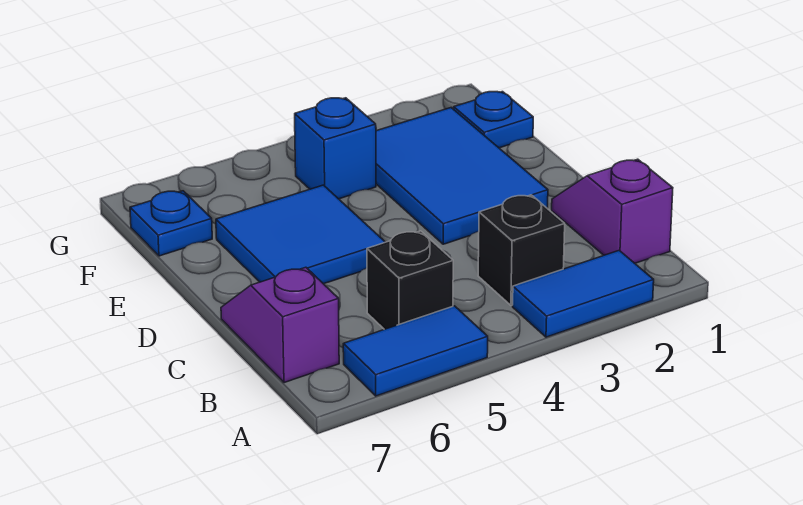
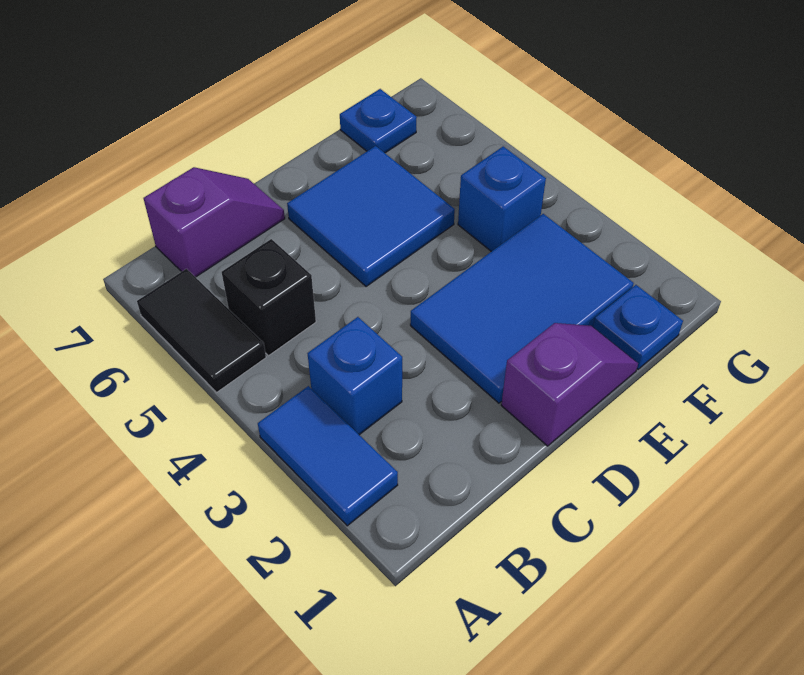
blue 1x2 tile [343,306,488,396] -> black 1x2 tile [137,269,266,392]
purple 1x2 slope [552,159,673,263] -> purple 1x2 slope moved to [501,323,638,446]
black 1x1 brick [478,195,565,305] -> blue 1x1 brick [307,317,402,435]

